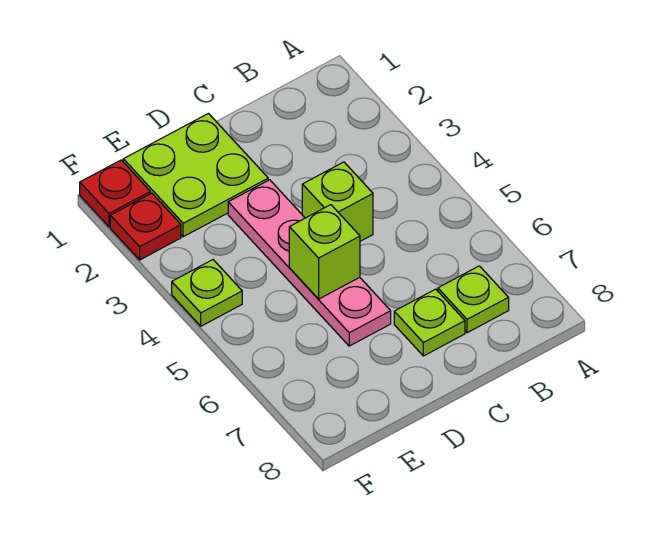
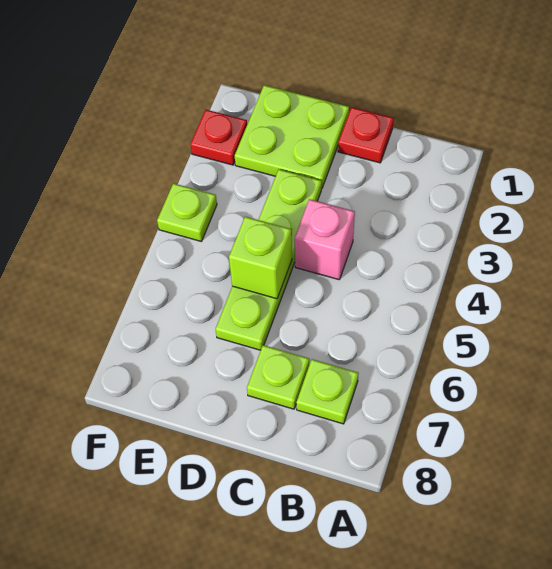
lime 1x1 brick [302,162,373,241] -> pink 1x1 brick [295,199,355,280]
pink 1x4 plate [228,180,391,346] -> lime 1x4 plate [216,169,322,350]
red 1x1 plate [80,160,150,227] -> red 1x1 plate moved to [338,107,394,163]

